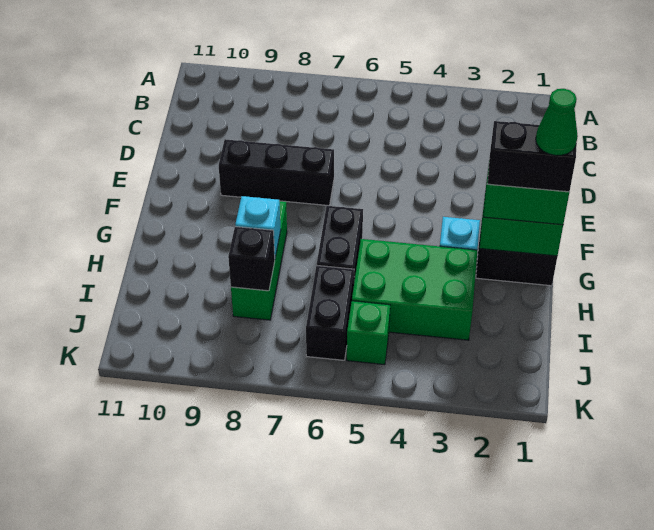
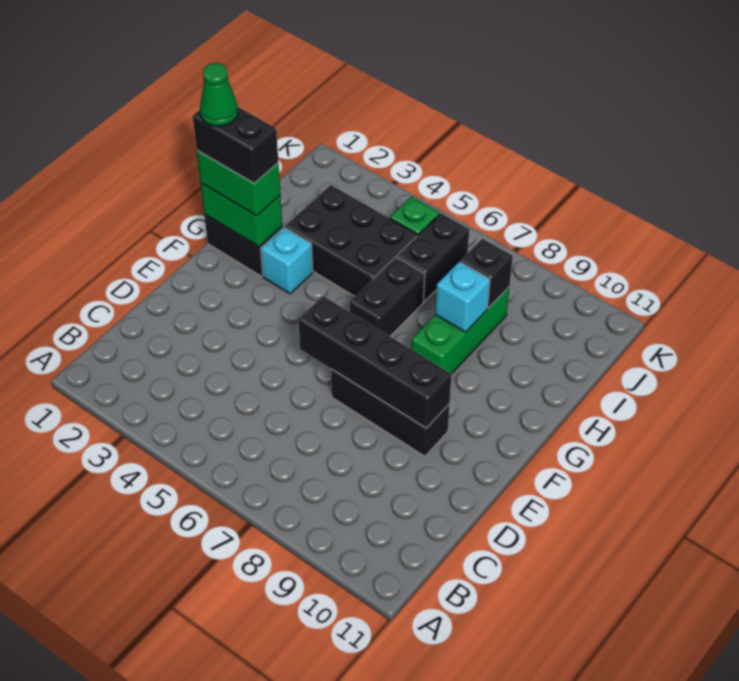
none -> black 1x4 brick [299,296,452,428]
green 2x3 brick [352,239,477,340] -> black 2x3 brick [285,185,417,296]

